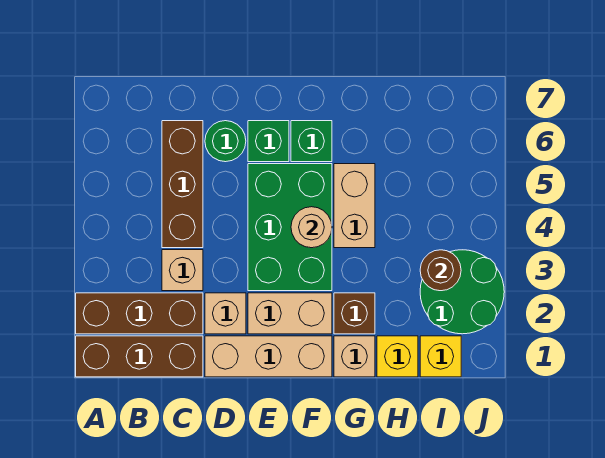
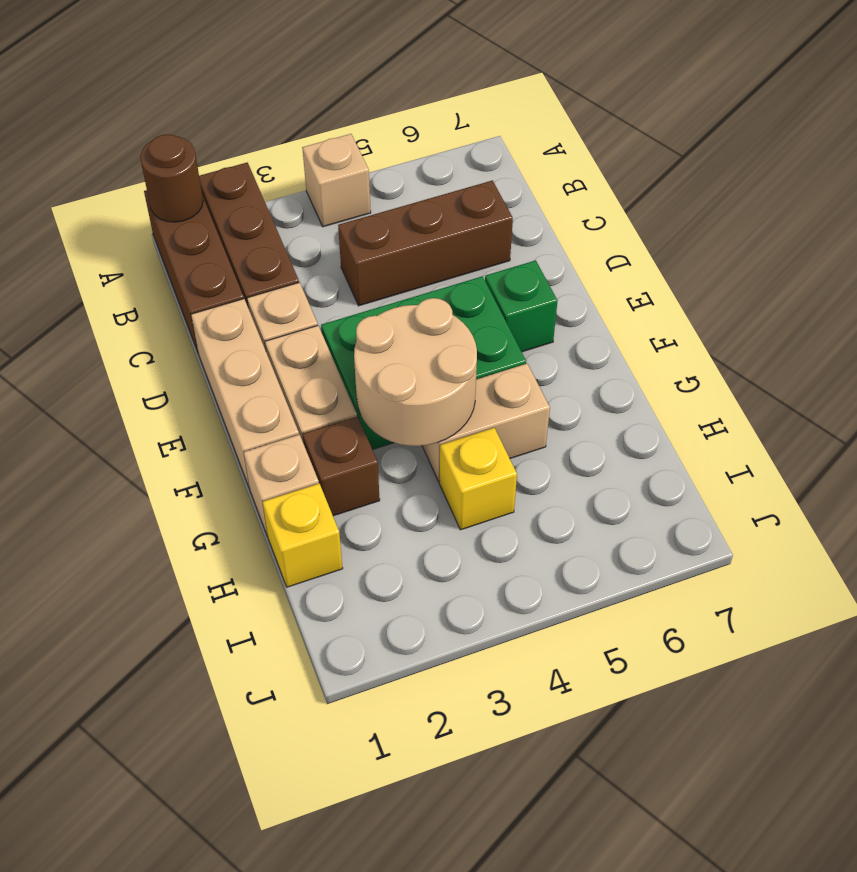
tan 1x1 brick [162,250,203,291] -> tan 1x1 brick moved to [302,134,371,227]
green 1x1 round brick [205,121,246,162] -> none
tan 1x1 round brick [291,207,332,248] -> tan 2x2 round brick [354,298,477,446]
green 1x1 brick [291,121,332,162] -> none
yellow 1x1 brick [420,336,461,377] -> yellow 1x1 brick moved to [439,428,517,530]
green 2x2 round brick [420,250,504,334] -> none
brown 1x1 round brick [420,250,461,291] -> brown 1x1 round brick moved to [140,134,203,222]

